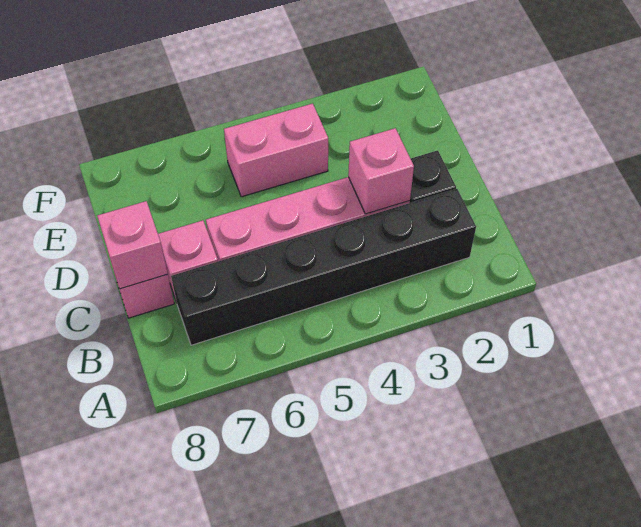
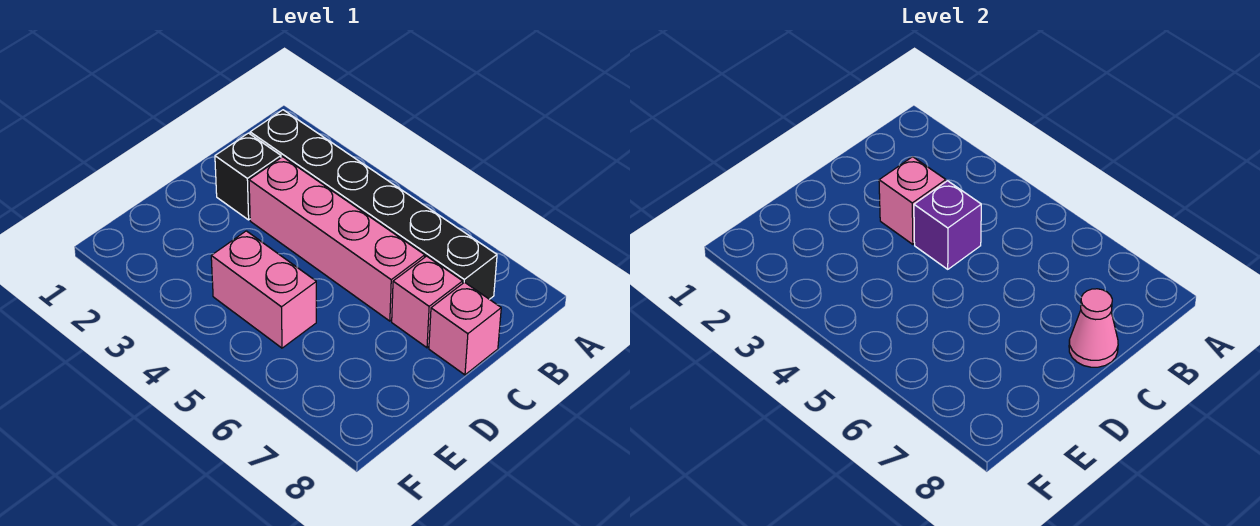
none -> purple 1x1 brick [914,181,981,269]
pink 1x1 brick [97,201,168,289] -> pink 1x1 cone [1069,289,1118,367]

